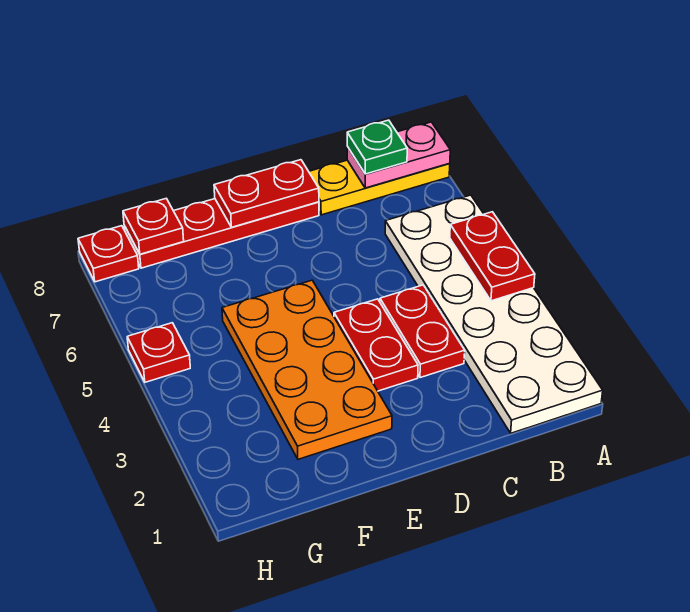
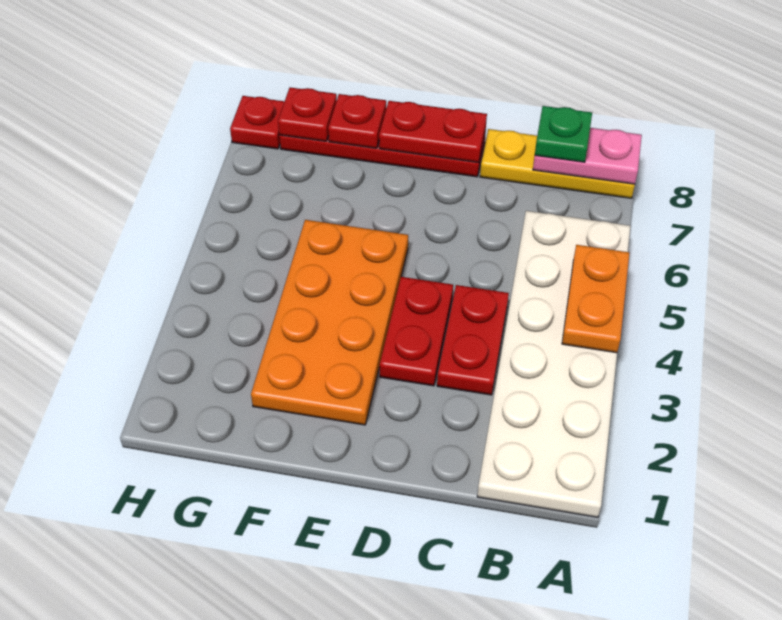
red 1x2 plate [450,212,535,301] -> orange 1x2 plate [562,245,629,353]
red 1x1 plate [127,323,190,382] -> red 1x1 plate moved to [328,94,386,148]

